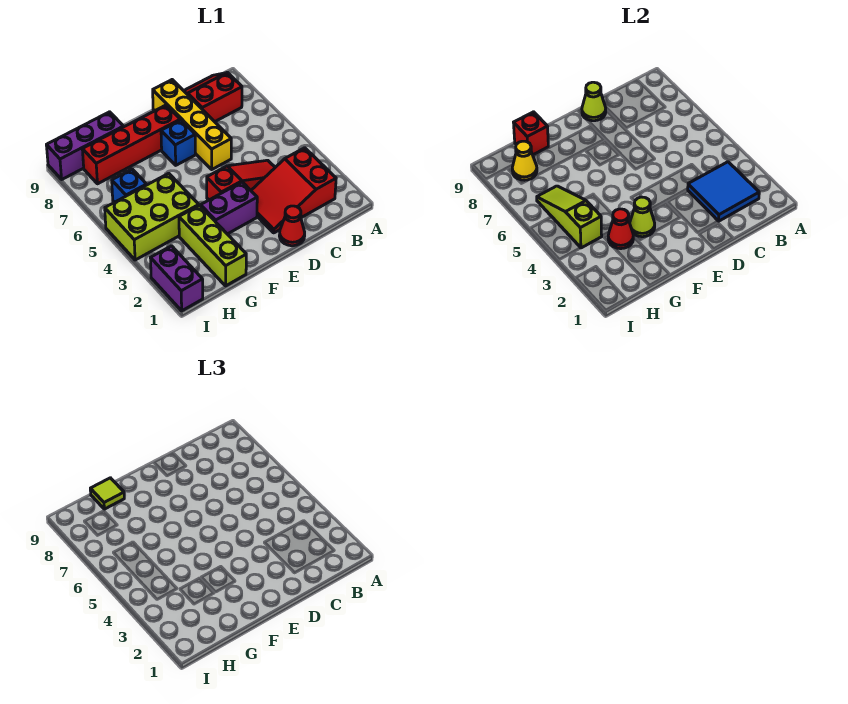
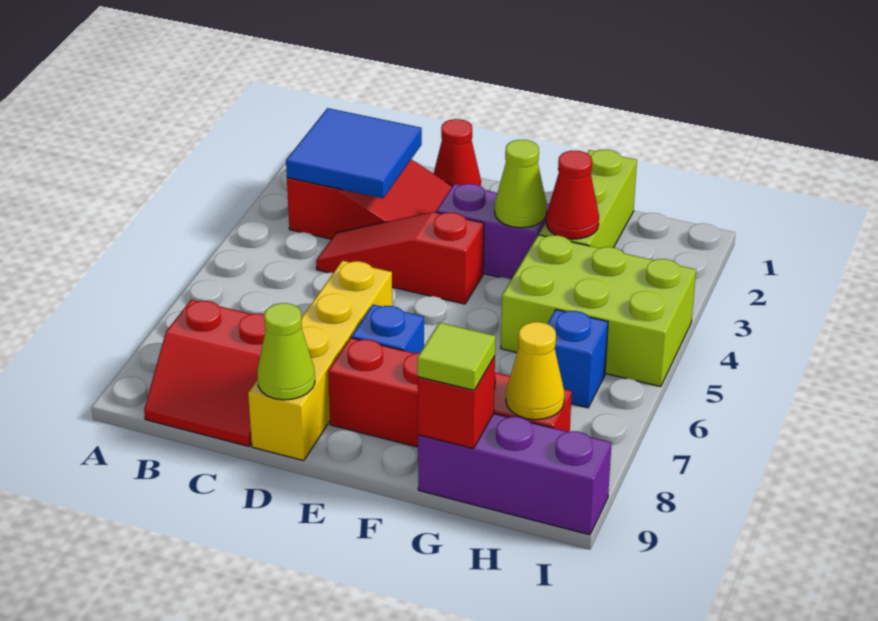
lime 1x3 slope [537,186,602,248] -> none
purple 1x2 brick [151,246,203,311] -> none

